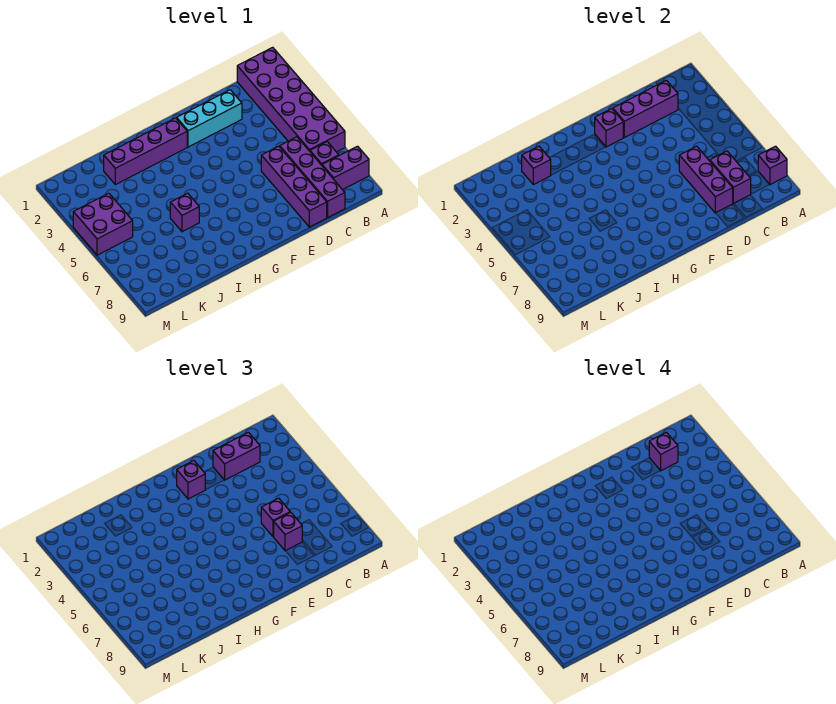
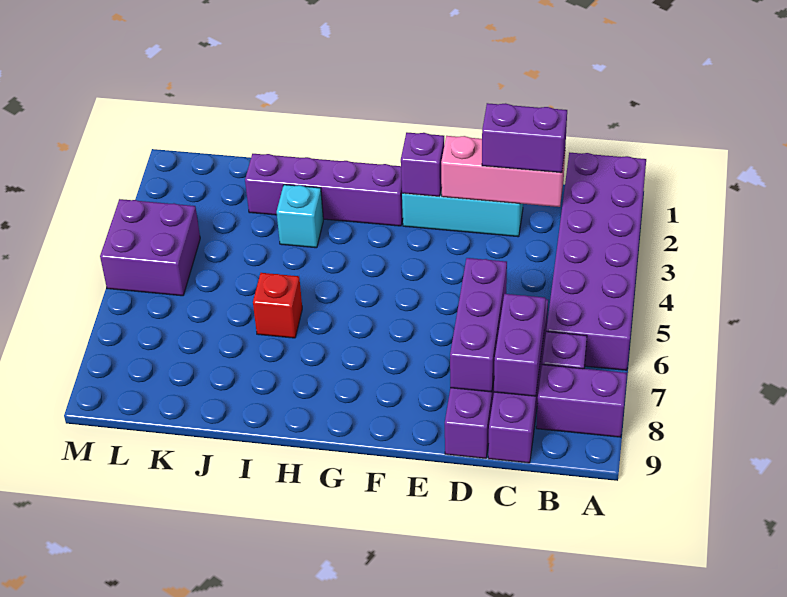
purple 1x1 brick [758,146,787,185] -> none
purple 1x3 brick [613,80,678,138] -> pink 1x3 brick [441,136,565,207]
purple 1x1 brick [649,432,678,471] -> none
purple 1x1 brick [261,498,290,536] -> none
purple 1x1 brick [273,512,302,551] -> none
purple 1x1 brick [177,461,205,499] -> none
none -> cyan 1x1 brick [277,185,323,248]
purple 1x1 brick [170,193,199,232] -> red 1x1 brick [253,273,302,338]
purple 1x1 brick [522,146,551,185] -> none

